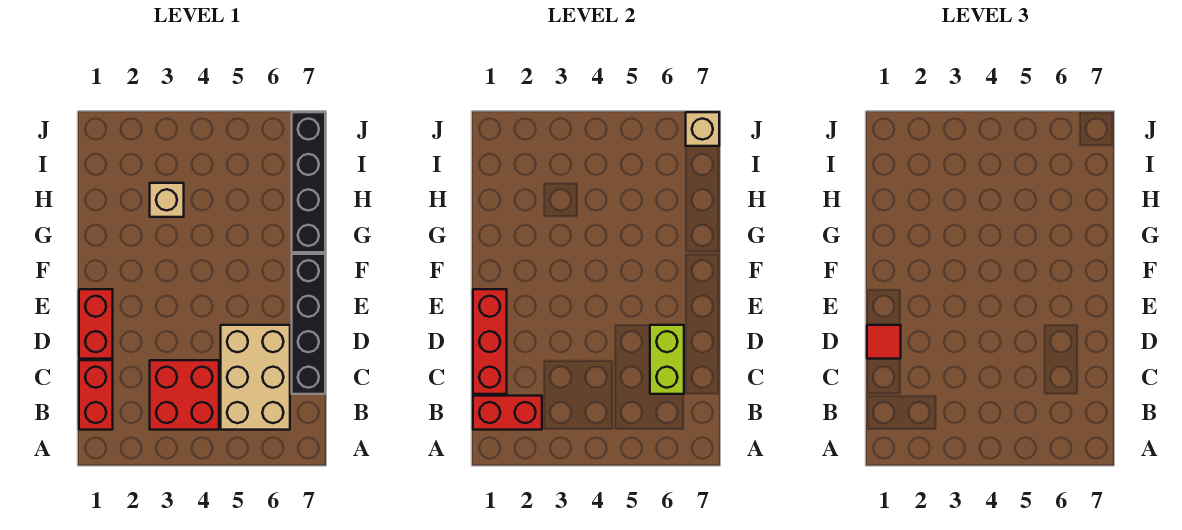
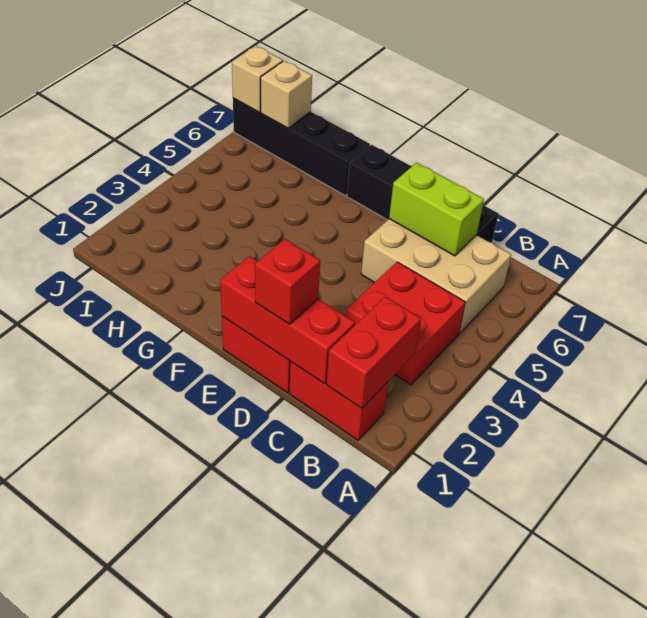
red 1x1 tile [867,325,901,359] -> red 1x1 brick [255,239,320,324]
tan 1x1 brick [150,183,184,217] -> tan 1x1 brick moved to [261,61,312,128]

